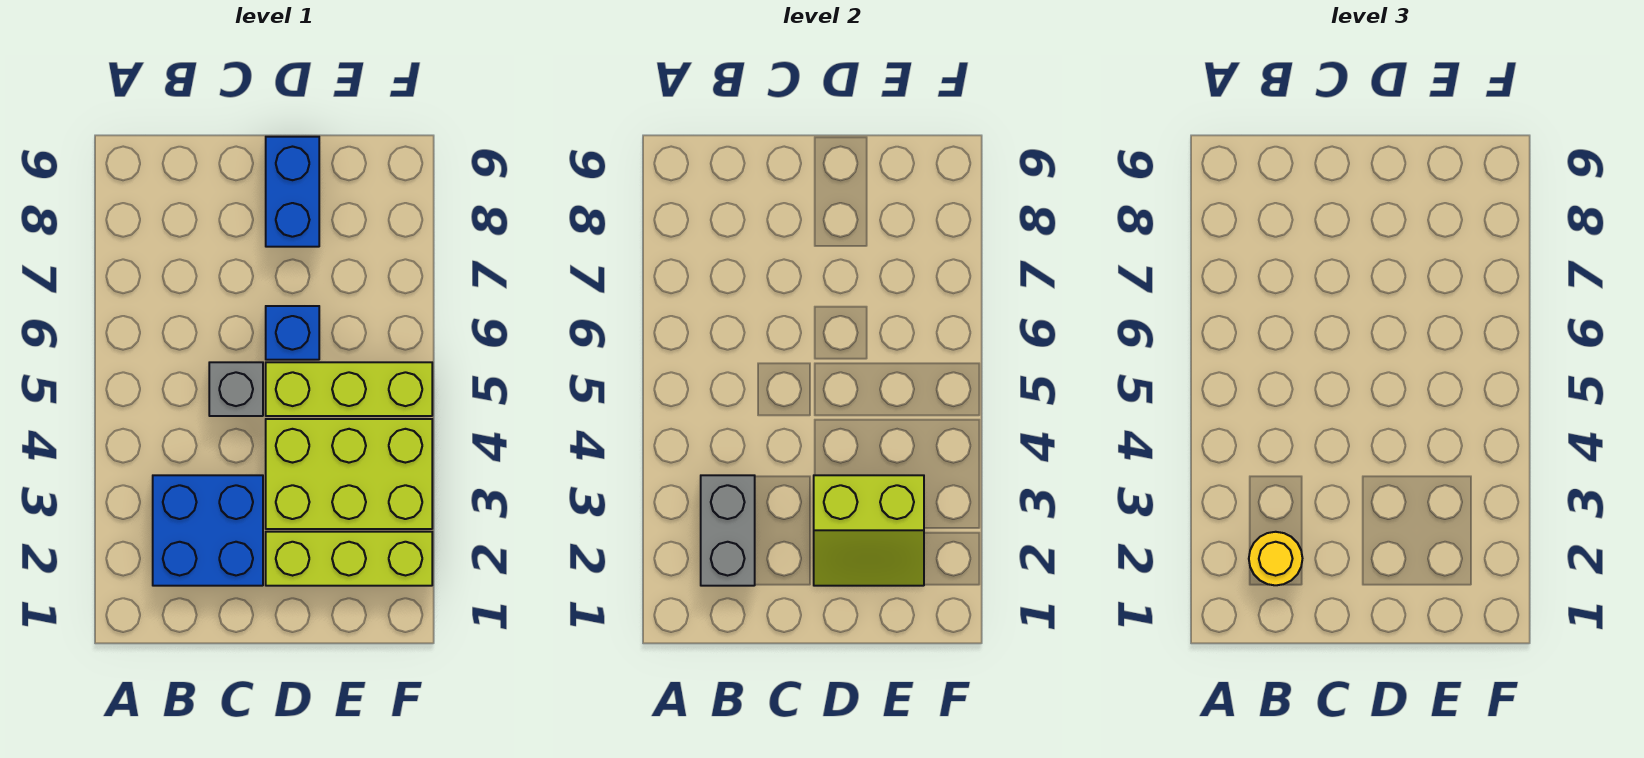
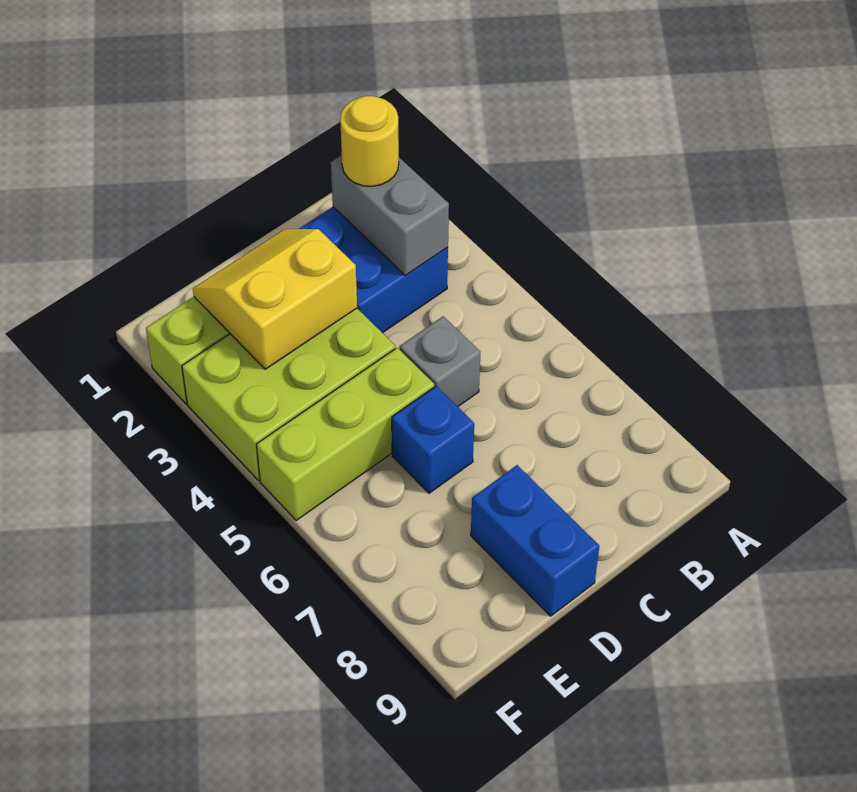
lime 2x2 slope [814,475,924,586] -> yellow 2x2 slope [193,229,357,369]

